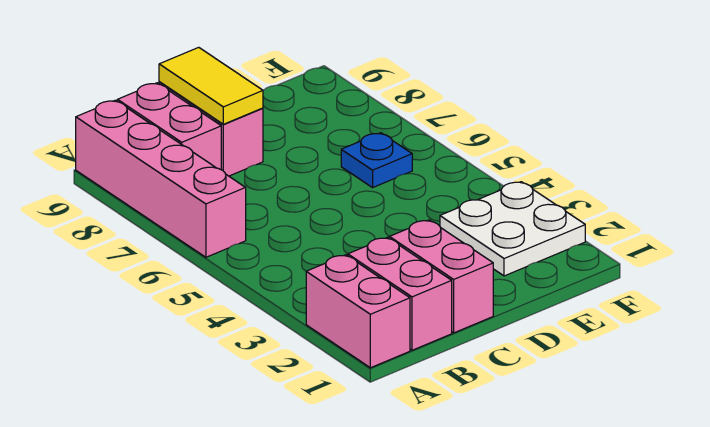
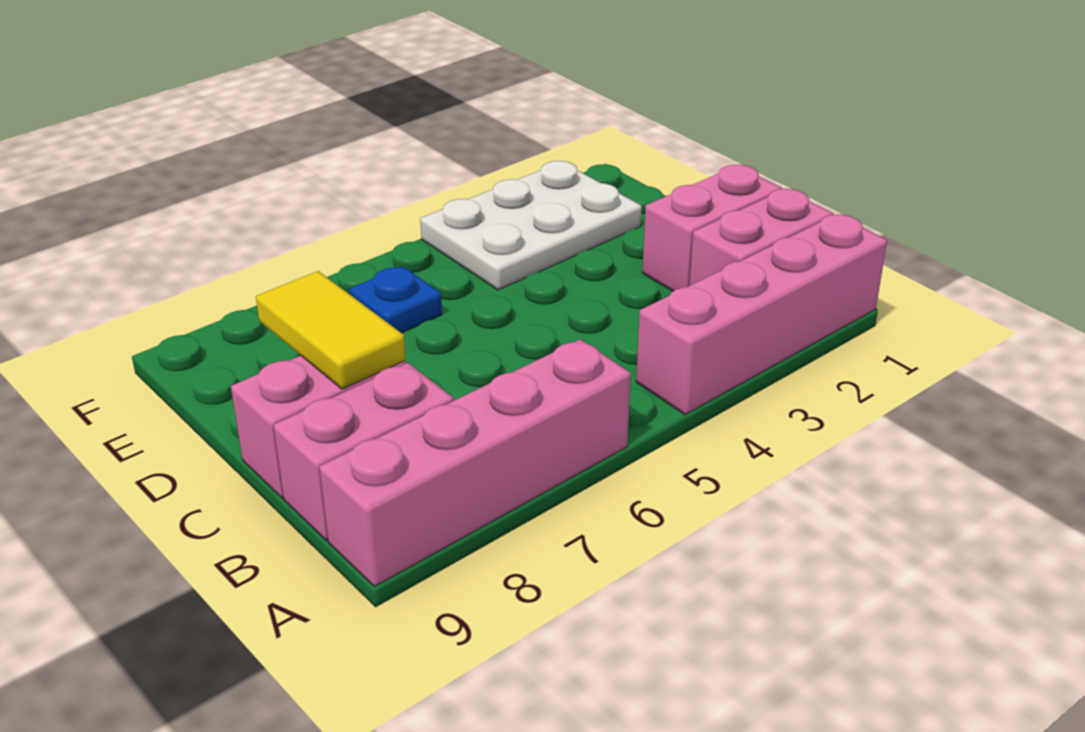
pink 1x2 brick [306,255,410,368] -> pink 1x4 brick [636,215,887,415]
yellow 1x2 tile [159,47,263,124] -> yellow 1x2 tile turned to [256,271,406,389]
white 2x2 plate [440,182,585,276] -> white 2x3 plate [420,161,642,290]

